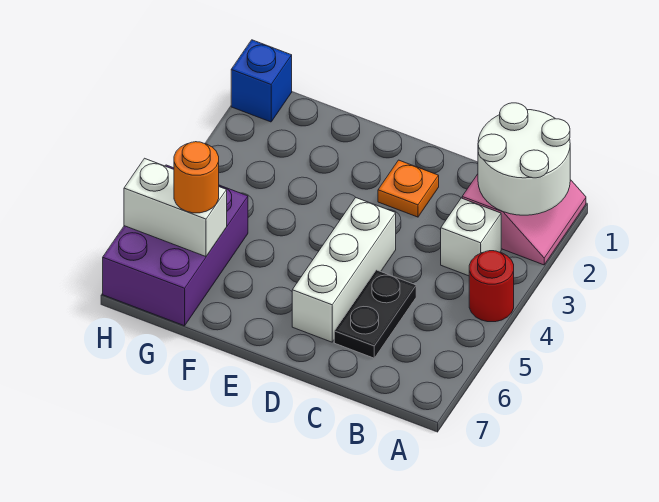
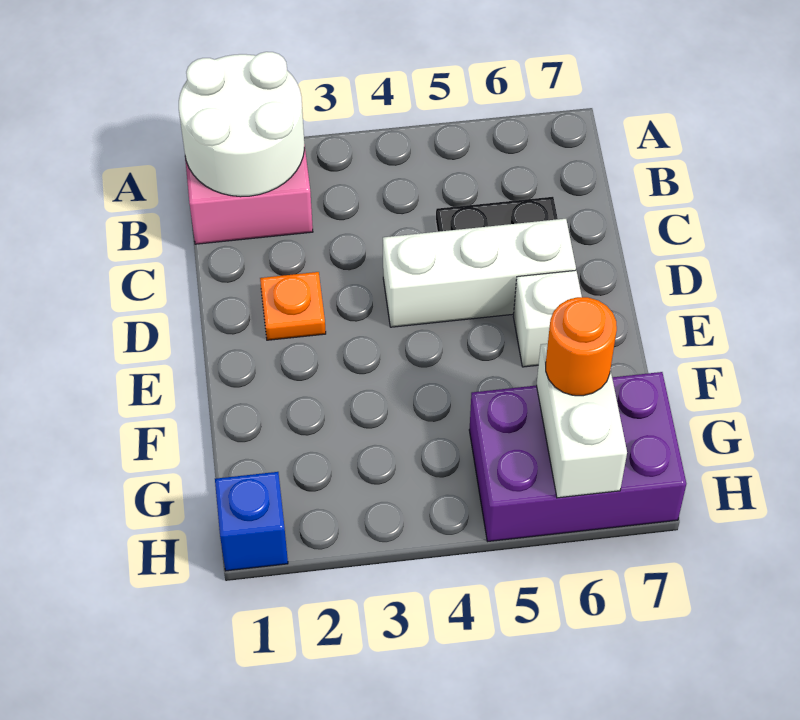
red 1x1 round brick [469,251,514,322] -> none
white 1x1 brick [441,198,501,276] -> white 1x1 brick moved to [513,270,582,367]

